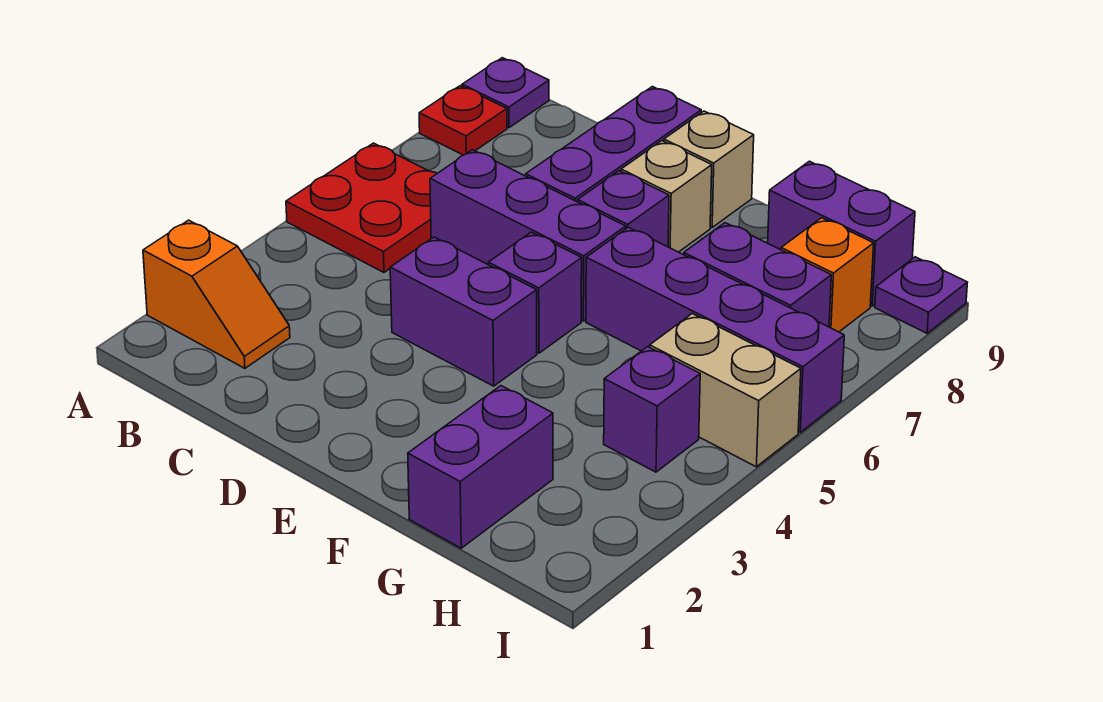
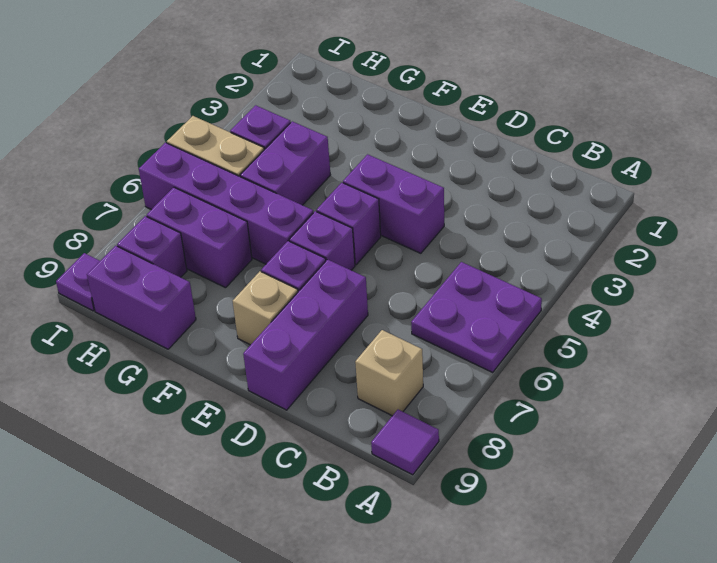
orange 1x2 slope [143,220,290,368] -> none
red 2x2 plate [286,143,437,272] -> purple 2x2 plate [411,262,542,372]
red 1x1 plate [419,86,507,155] -> none
purple 1x1 plate [462,58,549,128] -> purple 1x1 tile [371,410,439,475]
purple 1x3 brick [430,150,626,321] -> purple 1x1 brick [289,211,355,270]
tan 1x1 brick [664,111,754,227] -> tan 1x1 brick moved to [355,330,423,416]
purple 1x2 brick [408,386,553,548] -> purple 1x2 brick moved to [240,121,330,205]
orange 1x1 brick [781,218,874,332] -> purple 1x1 brick [117,216,187,277]

